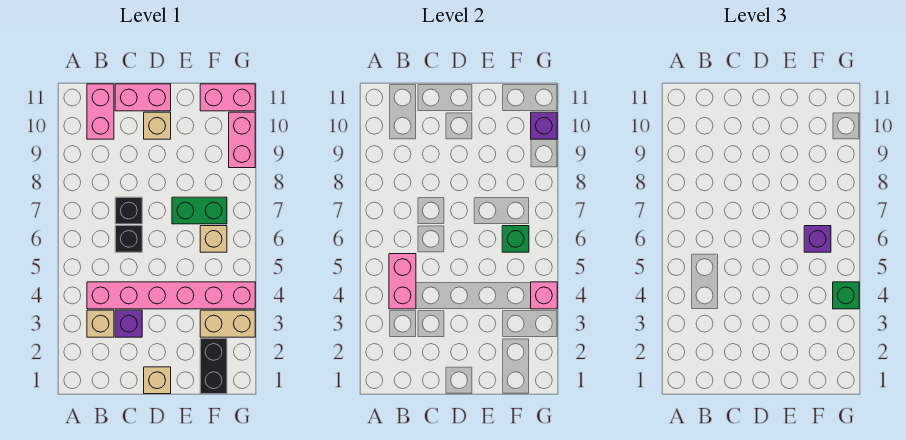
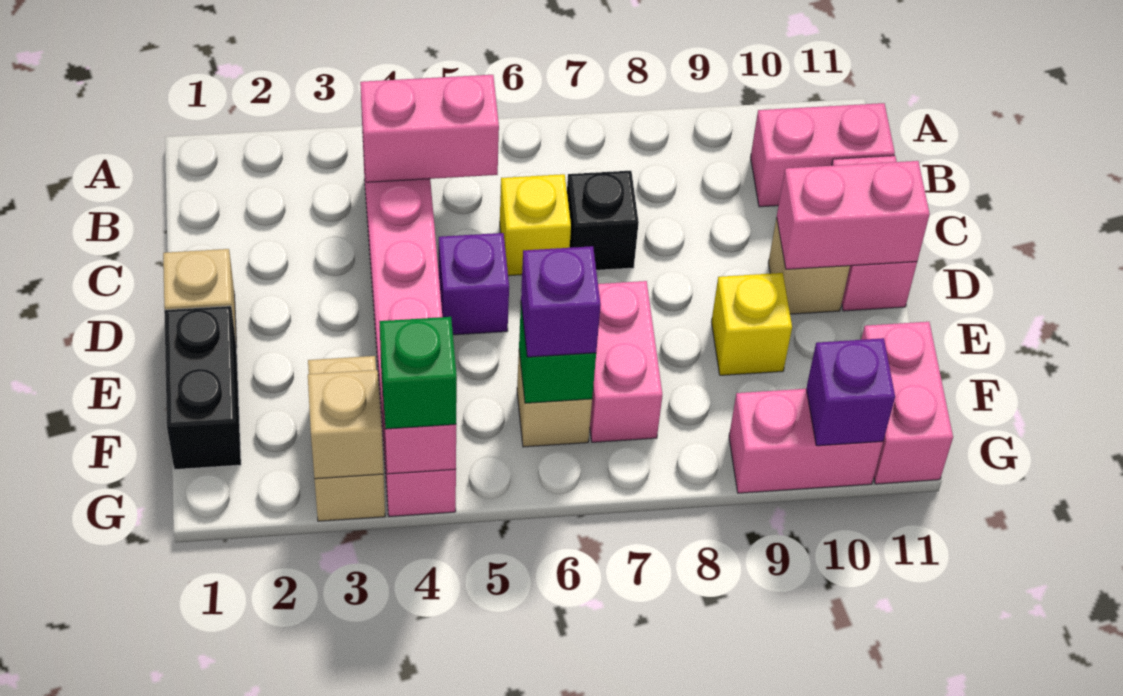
tan 1x1 brick [87,310,114,337] -> tan 1x1 brick moved to [308,370,384,479]
purple 1x1 brick [115,310,142,337] -> purple 1x1 brick moved to [439,233,509,335]
black 1x1 brick [115,226,142,252] -> yellow 1x1 brick [500,174,571,276]
none -> pink 1x2 brick [777,161,930,269]
green 1x2 brick [172,197,227,224] -> pink 1x2 brick [590,281,663,442]
none -> yellow 1x1 brick [711,273,792,375]
black 1x2 brick [200,339,227,394] -> black 1x2 brick turned to [164,306,241,470]

